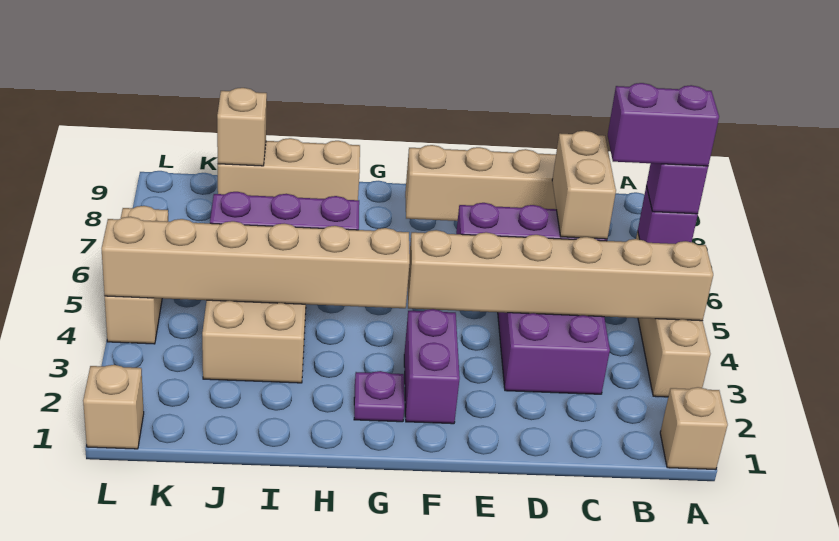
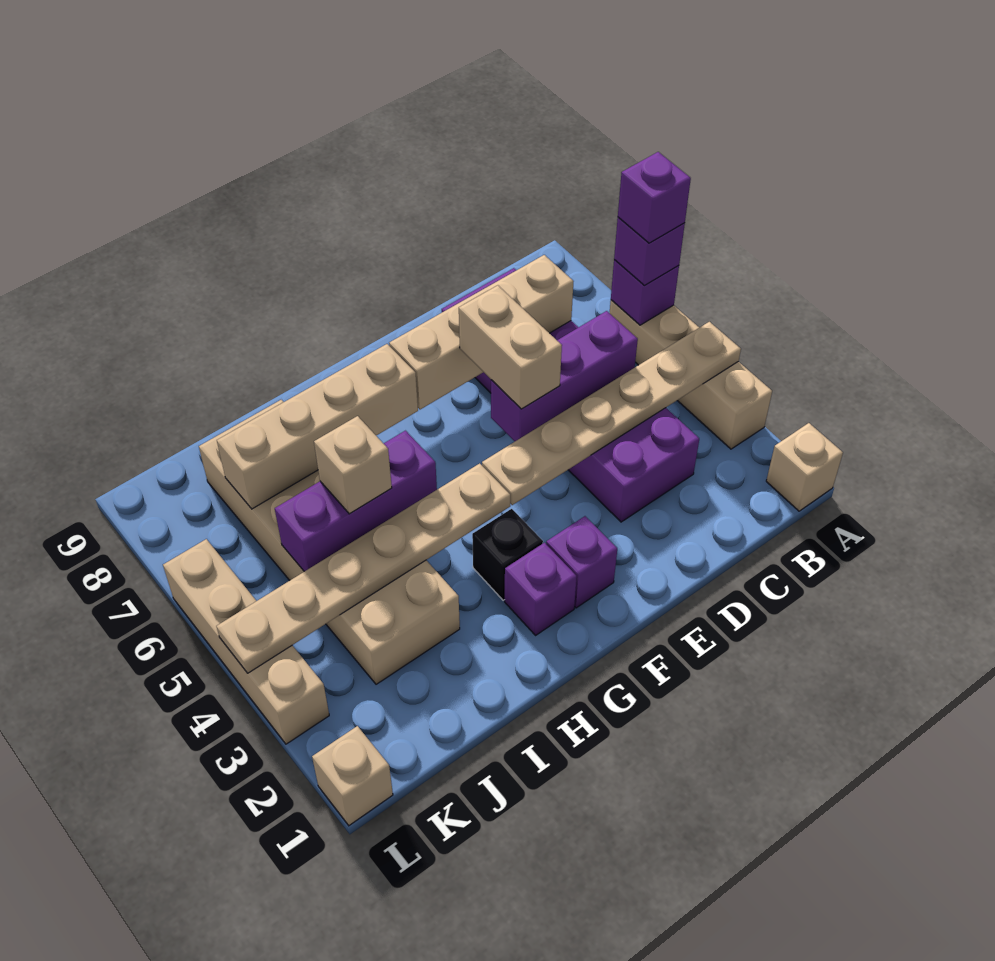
tan 1x6 brick [408,230,713,321] -> tan 1x6 plate [482,322,741,505]
purple 1x2 brick [608,83,719,166] -> purple 1x1 brick [618,152,691,243]
tan 1x2 brick [552,131,616,239] -> tan 1x2 brick moved to [459,285,562,409]
purple 1x2 brick [404,309,460,424] -> purple 1x1 brick [546,516,617,608]
purple 1x1 plate [354,371,404,422] -> purple 1x1 brick [505,543,577,635]
none -> black 1x1 brick [472,509,543,600]
tan 1x6 brick [101,217,410,308] -> tan 1x6 plate [216,463,510,673]
tan 1x3 brick [218,138,360,200] -> tan 1x4 brick [217,344,418,509]
tan 1x1 brick [217,88,267,166] -> tan 1x1 brick moved to [314,416,392,514]
tan 1x3 brick [105,206,168,344] -> tan 1x4 brick [163,539,329,744]

